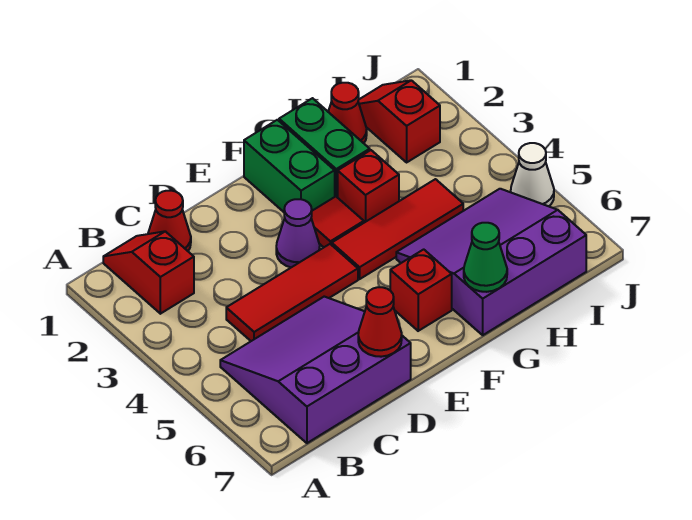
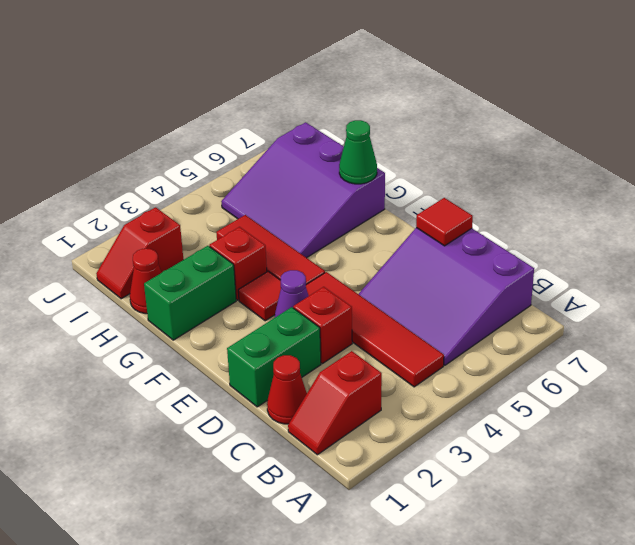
red 1x3 tile [226,244,358,341] -> red 1x4 tile [306,272,444,387]
red 1x1 cone [358,287,402,357] -> red 1x1 tile [416,198,473,246]
green 1x2 brick [244,120,335,212] -> green 1x2 brick moved to [227,307,321,407]
red 1x1 brick [390,249,452,331] -> red 1x1 brick moved to [293,287,352,364]
white 1x1 cone [511,143,554,206] -> none

